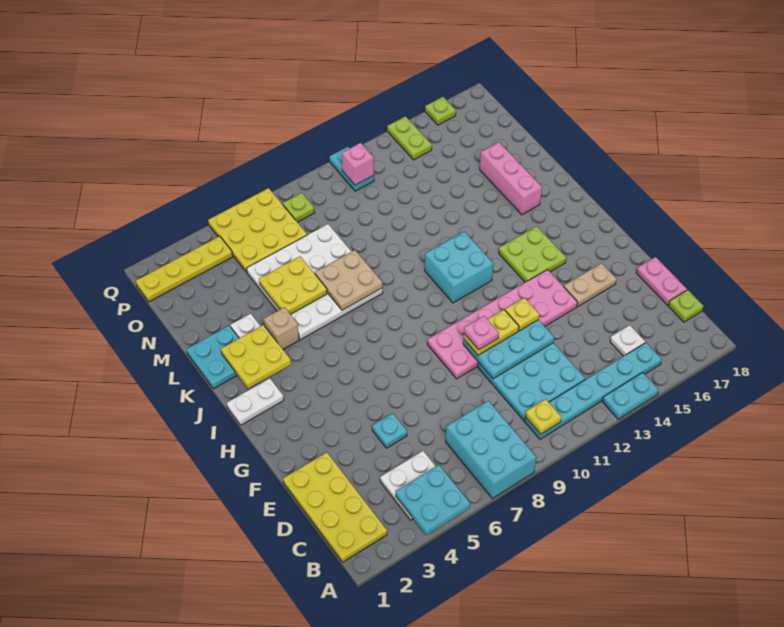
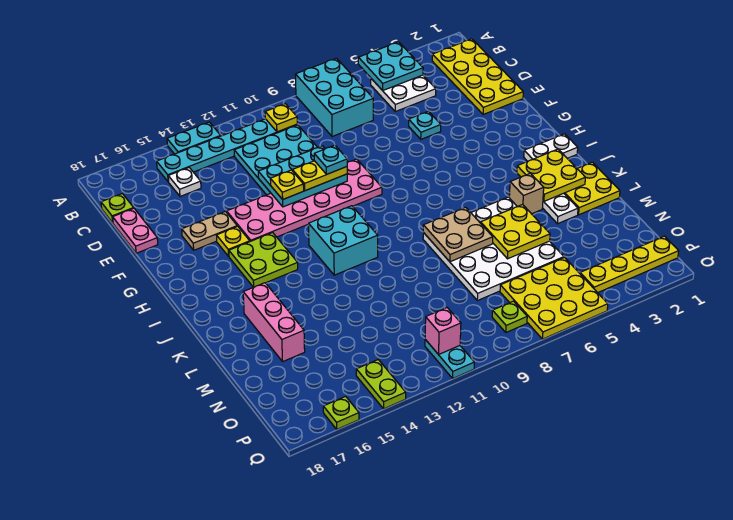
pink 1x1 plate [464,316,499,350] -> cyan 1x1 plate [314,145,347,174]
none -> yellow 1x1 plate [216,226,250,256]
cyan 2x2 plate [187,326,239,389] -> yellow 2x2 plate [564,162,620,215]

